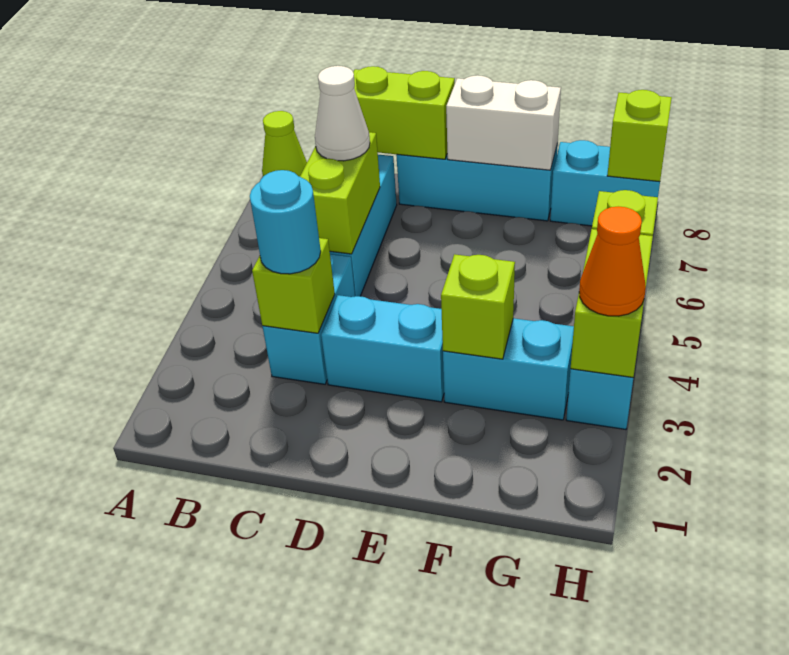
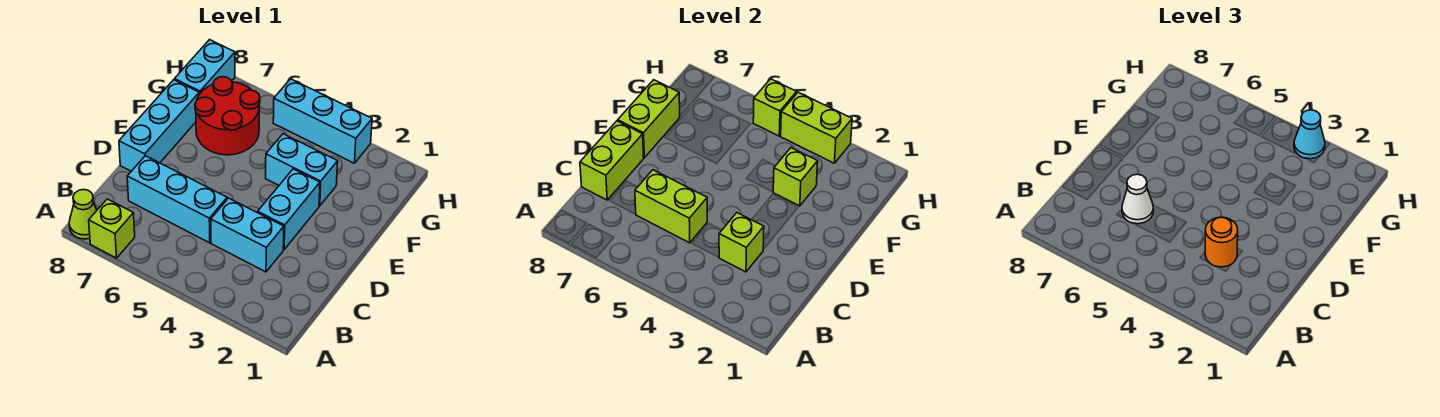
cyan 1x1 round brick [250,170,321,274] -> orange 1x1 round brick [1205,217,1238,267]
white 1x2 brick [446,75,561,170] -> lime 1x2 brick [618,80,680,158]
cyan 1x2 brick [443,318,574,420] -> cyan 1x2 brick turned to [266,134,338,206]
none -> red 2x2 round brick [195,77,260,155]
orange 1x1 cone [579,206,646,316] -> cyan 1x1 cone [1294,110,1325,159]
lime 1x1 brick [607,90,672,182] -> lime 1x1 brick moved to [89,199,135,258]

